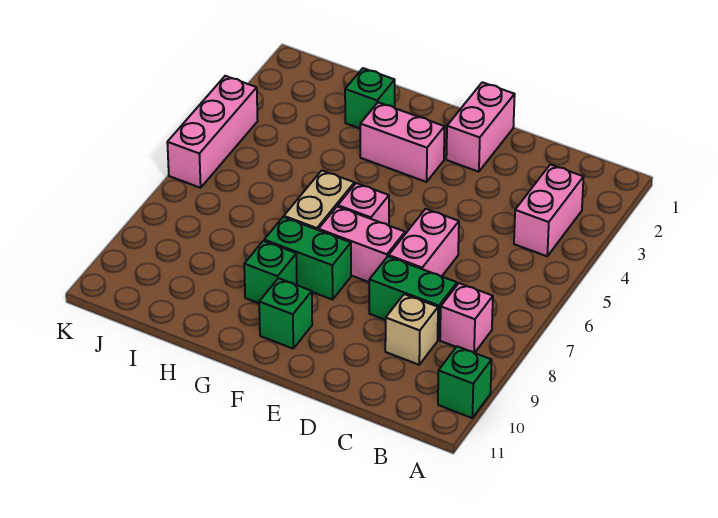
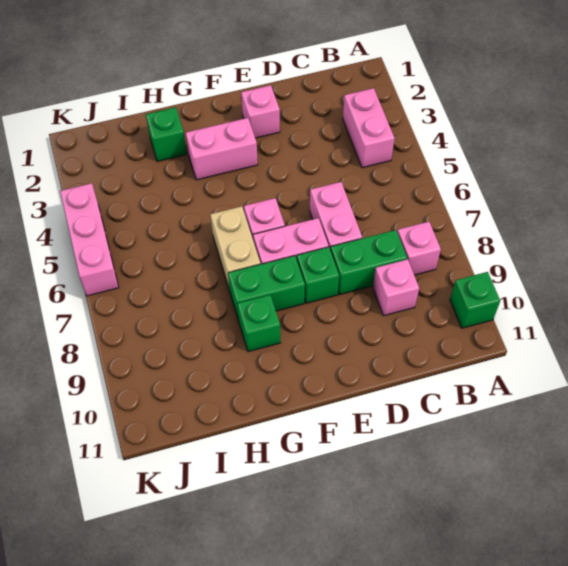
tan 1x1 brick [385,294,438,365] -> pink 1x1 brick [373,259,419,316]
pink 1x2 brick [446,82,515,172] -> pink 1x1 brick [241,85,280,138]
green 1x1 brick [259,278,312,349] -> green 1x1 brick moved to [297,247,339,303]

